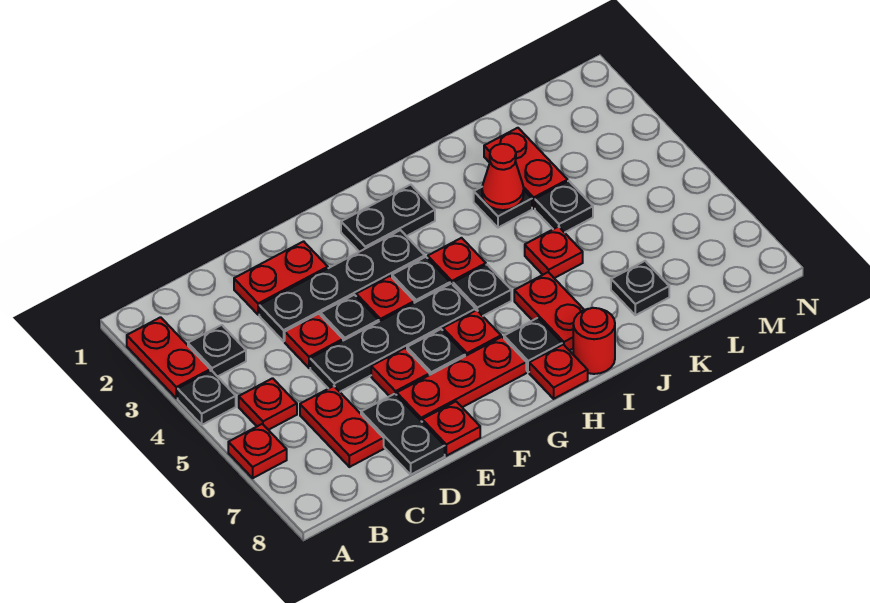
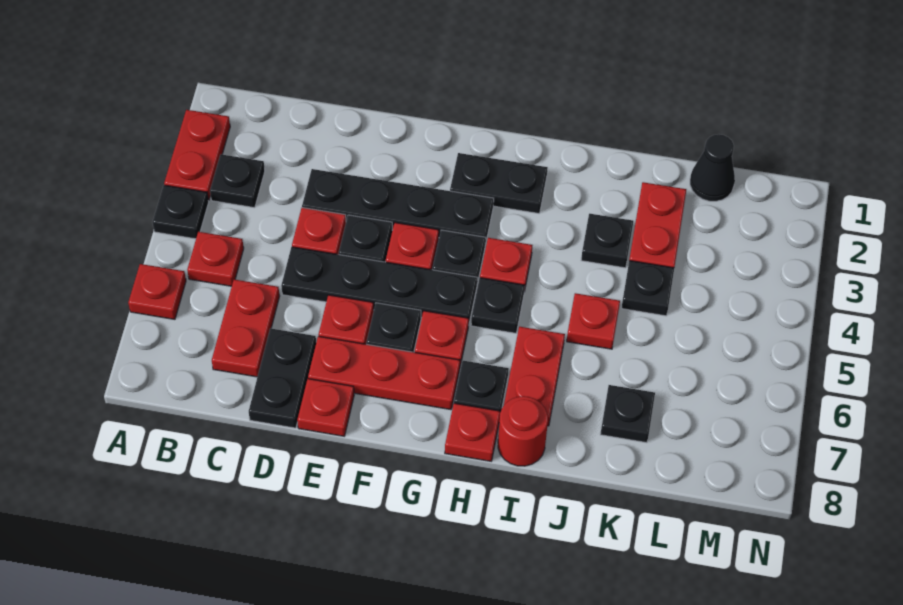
red 1x2 plate [234,241,328,315] -> none
red 1x1 cone [482,144,524,210] -> none
none -> black 1x1 cone [690,134,735,201]

